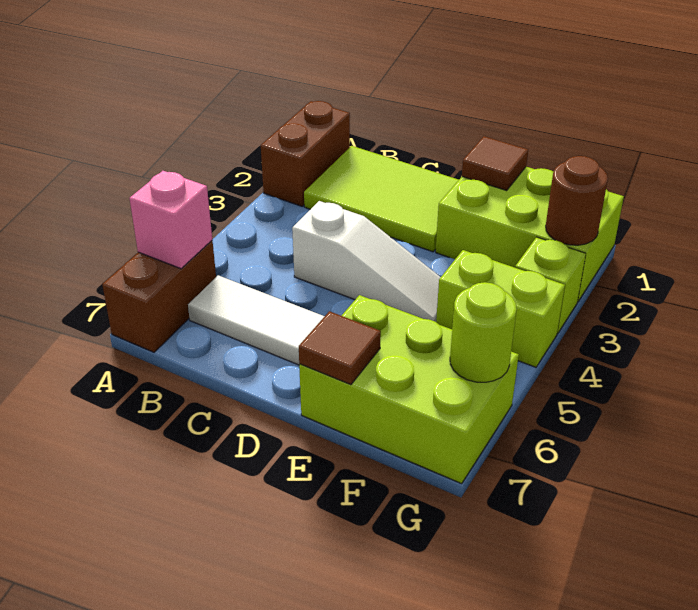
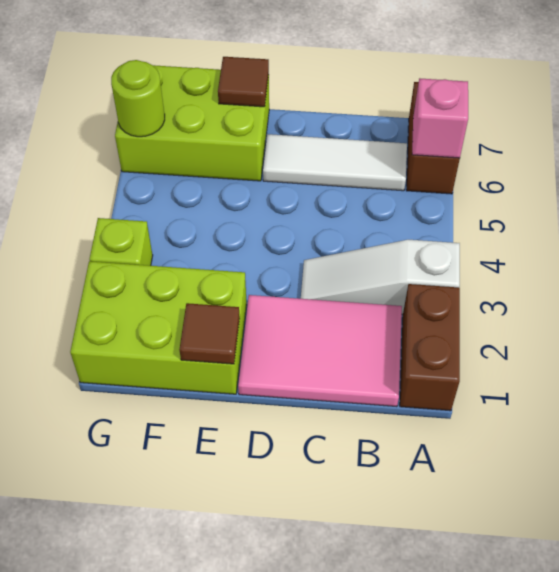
lime 2x3 tile [304,146,458,252] -> pink 2x3 tile [238,295,402,407]
white 1x3 slope [292,201,441,322] -> white 1x3 slope moved to [301,240,460,314]
lime 1x2 brick [436,250,565,367] -> none
brown 1x1 round brick [546,156,608,245] -> none

